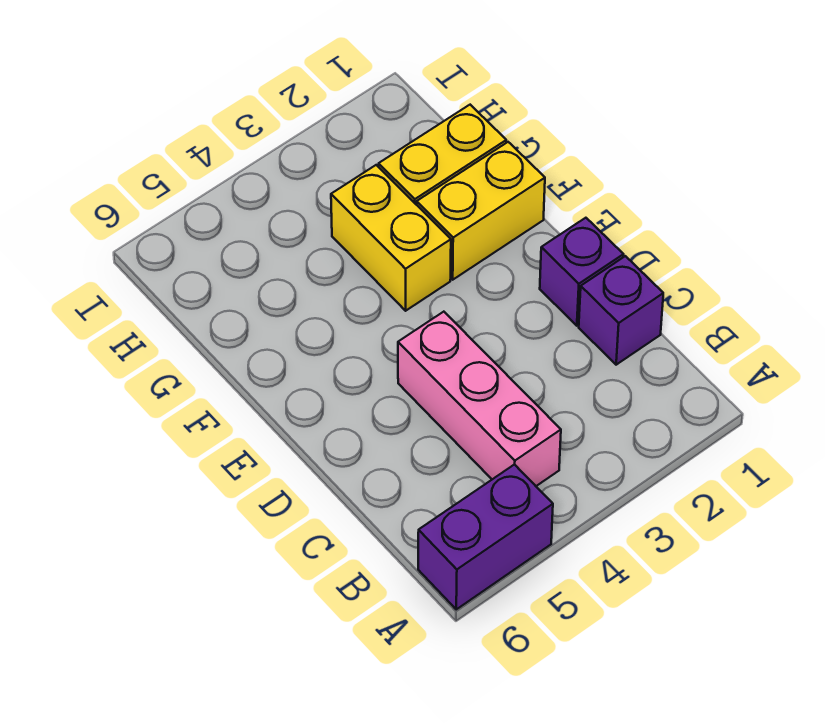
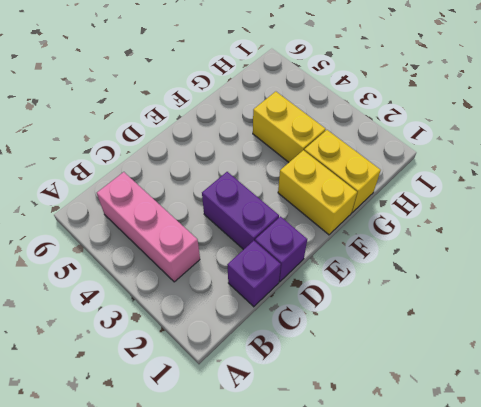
purple 1x2 brick [418,464,553,609] -> purple 1x2 brick moved to [202,172,279,250]
pink 1x3 brick [398,312,561,486] -> pink 1x3 brick turned to [97,172,200,282]
yellow 1x2 brick [331,165,451,311] -> yellow 1x2 brick turned to [253,92,326,162]

